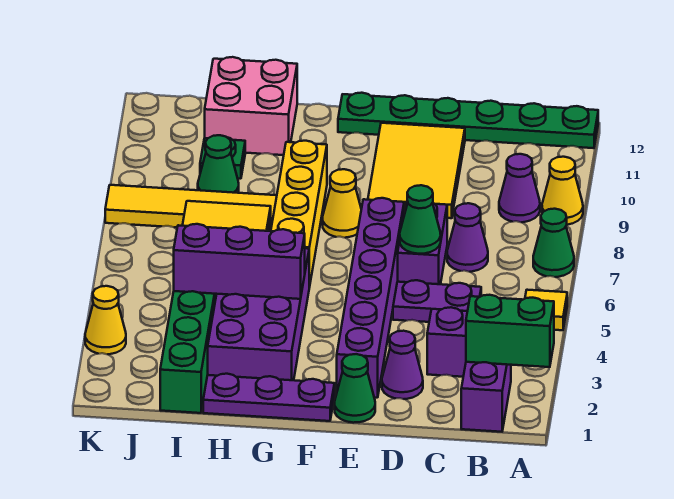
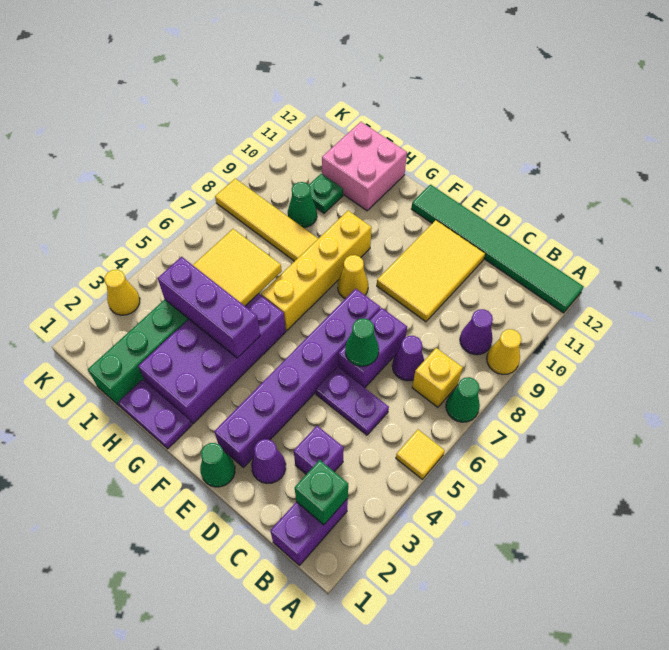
green 1x2 brick [466,295,554,367] -> green 1x1 brick [295,460,348,525]
green 1x6 plate [338,93,598,148] -> green 1x6 tile [411,185,584,313]
none -> yellow 1x1 brick [412,348,463,407]
purple 1x3 plate [203,374,335,421] -> purple 1x2 plate [118,379,192,449]

